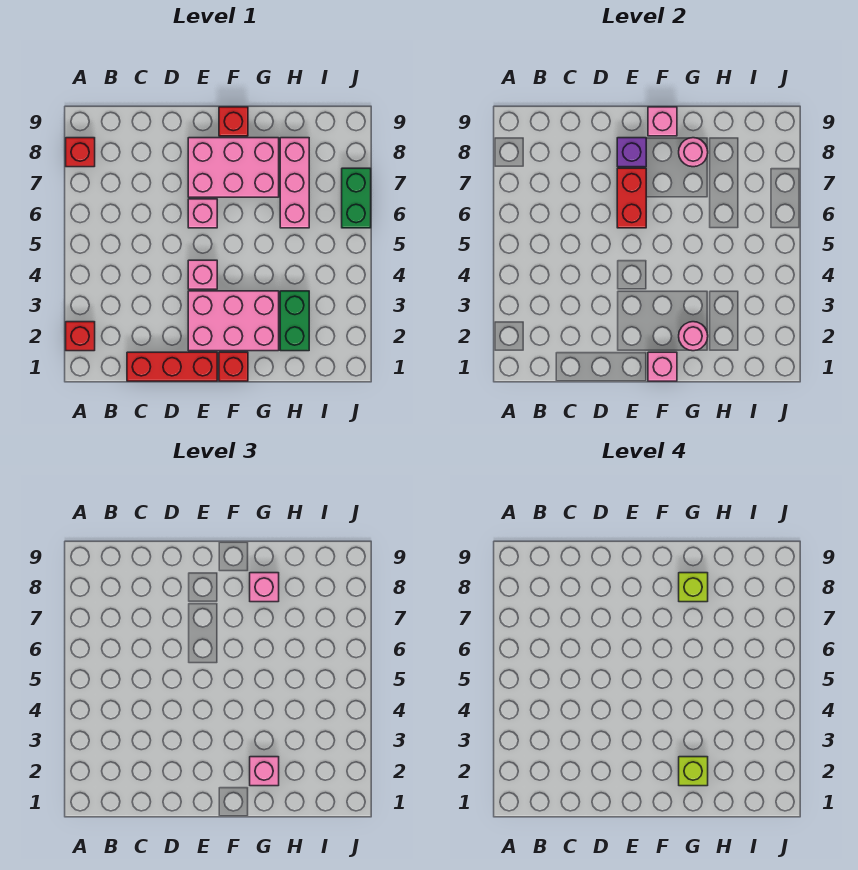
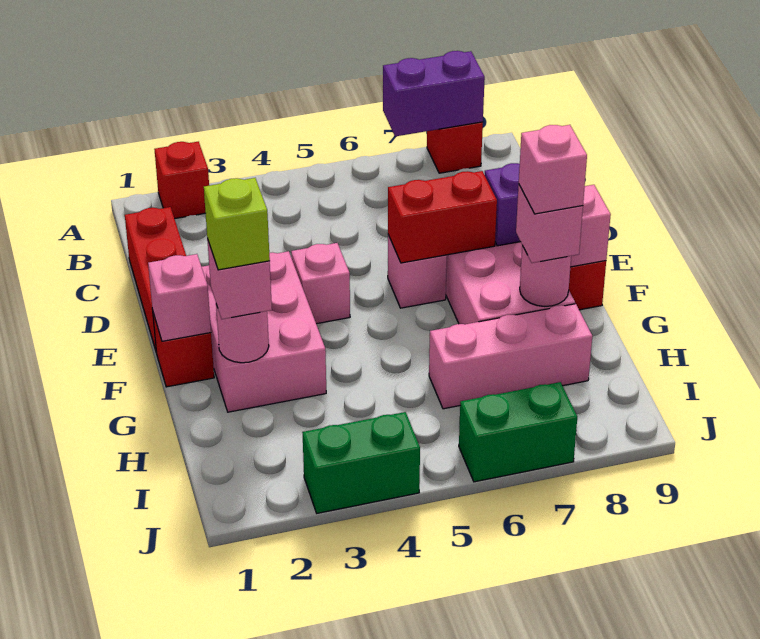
none -> purple 1x2 brick [383,51,485,136]
lime 1x1 brick [679,573,708,602] -> pink 1x1 brick [519,125,587,214]
green 1x2 brick [280,291,309,351] -> green 1x2 brick moved to [302,412,420,513]

